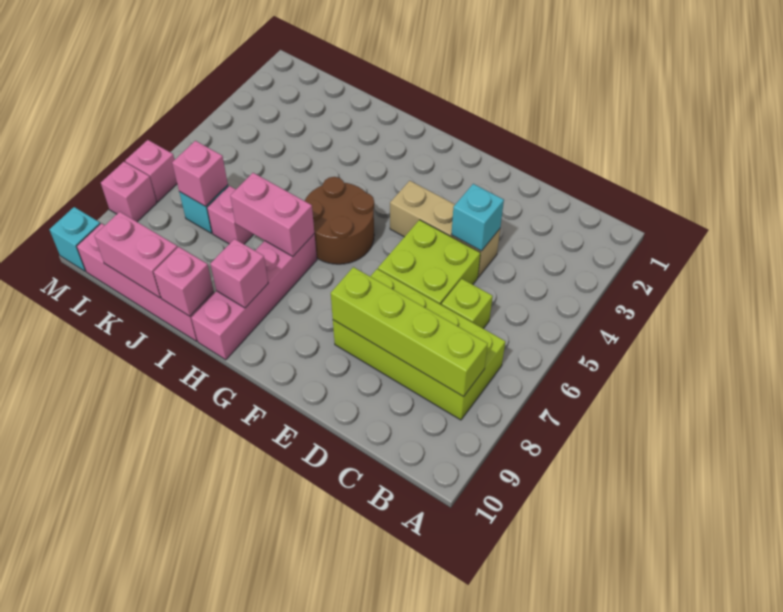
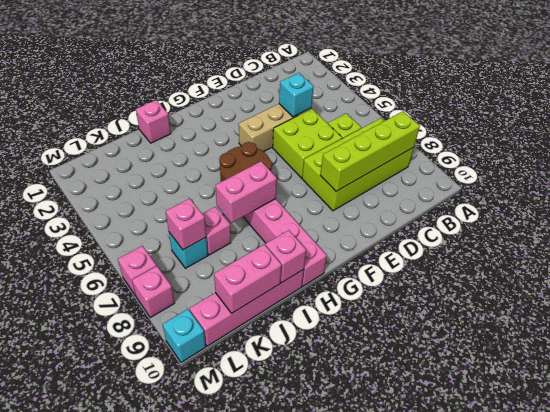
pink 1x1 brick [210,239,268,308] -> pink 1x1 brick moved to [136,100,171,143]

